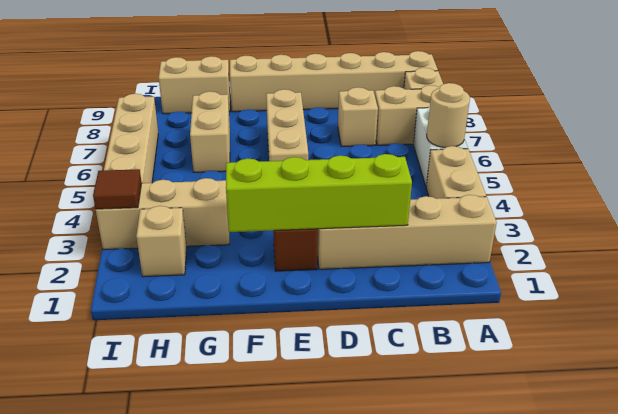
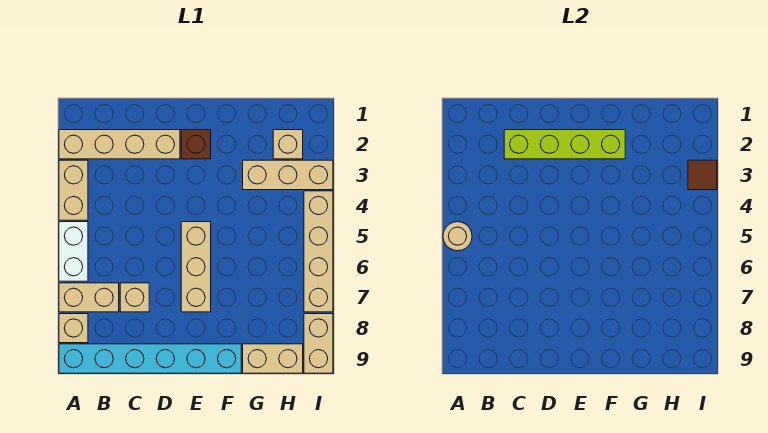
tan 1x6 brick [230,51,438,112] -> cyan 1x6 brick [59,344,241,373]
tan 1x2 brick [190,91,230,172] -> tan 1x2 brick moved to [304,314,333,373]

